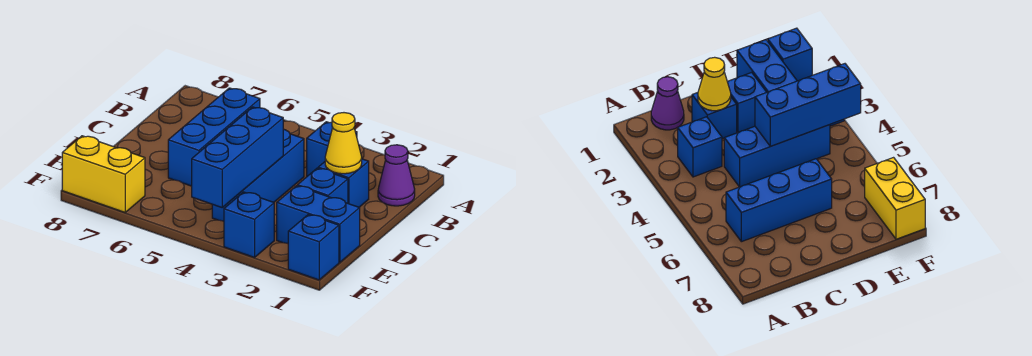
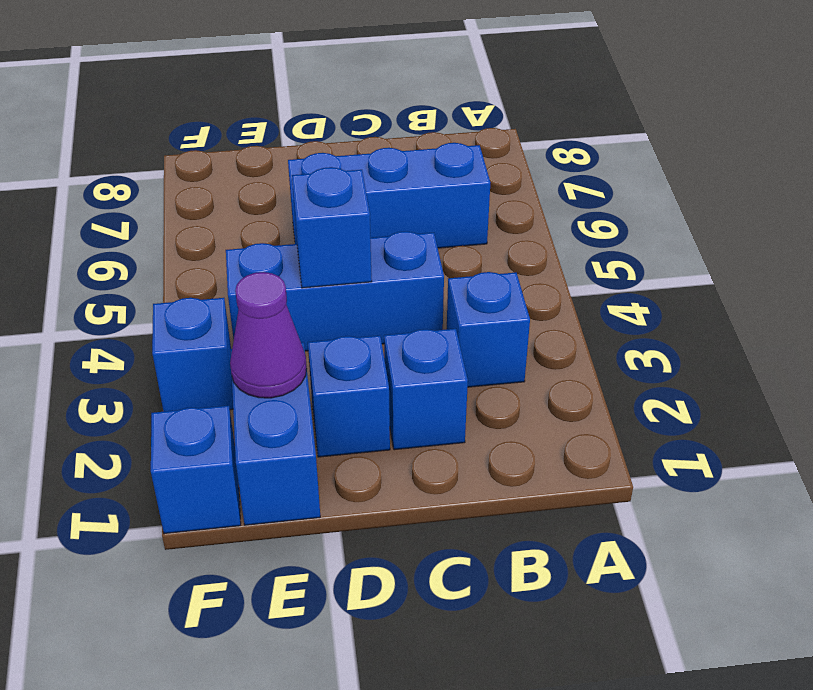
purple 1x1 cone [378,145,415,206] -> purple 1x1 cone moved to [230,272,307,398]
yellow 1x1 cone [325,113,362,174] -> none
blue 1x3 brick [192,107,283,207] -> blue 1x1 brick [292,167,372,288]
yellow 1x2 brick [62,136,145,212] -> none

